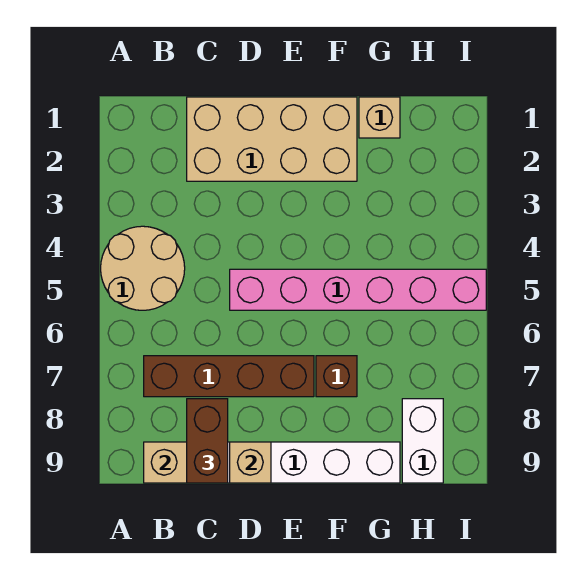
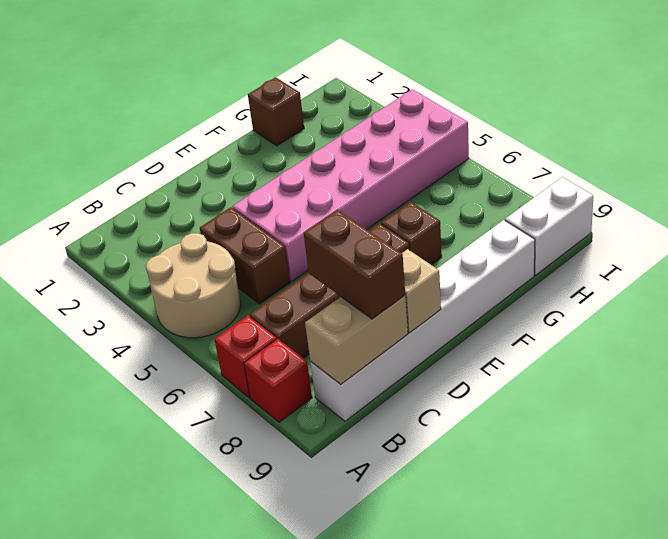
none -> red 1x1 brick [214,316,276,398]
none -> red 1x1 brick [244,339,312,422]
tan 2x4 brick [187,97,357,181] -> none
none -> brown 1x2 brick [200,207,290,304]
pink 1x6 brick [230,269,486,310] -> pink 2x6 brick [232,89,469,281]
tan 1x1 brick [359,97,400,138] -> brown 1x1 brick [248,77,304,146]
white 1x2 brick [402,399,443,483] -> white 1x2 brick turned to [505,177,593,275]

